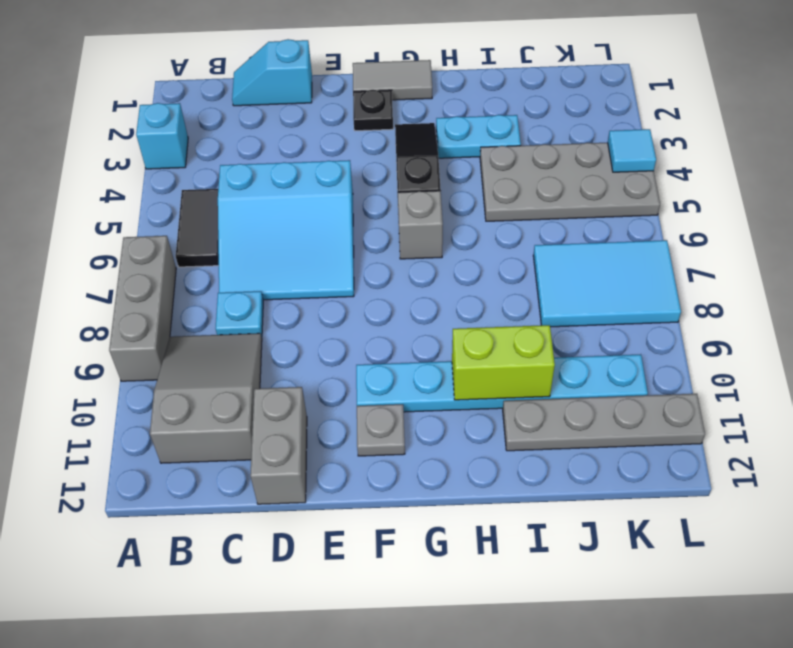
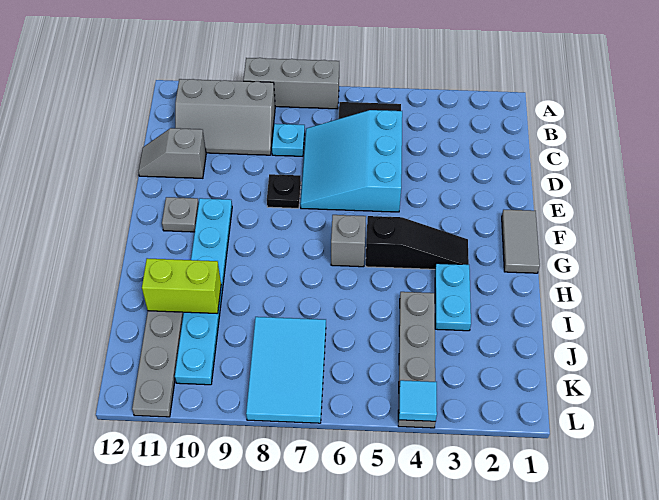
cyan 1x1 brick [136,103,188,169] -> none
grey 2x3 slope [150,333,262,463] -> grey 2x3 slope turned to [175,79,275,155]
cyan 1x2 slope [232,39,312,106] -> none
grey 1x2 brick [250,387,307,504] -> grey 1x2 slope [138,128,206,178]
black 1x1 plate [353,90,393,131] -> black 1x1 plate moved to [267,174,301,208]
lime 1x2 brick [452,325,555,400] -> lime 1x2 brick turned to [142,258,221,314]
grey 2x4 plate [480,143,660,221] -> grey 1x4 plate [398,292,435,428]

